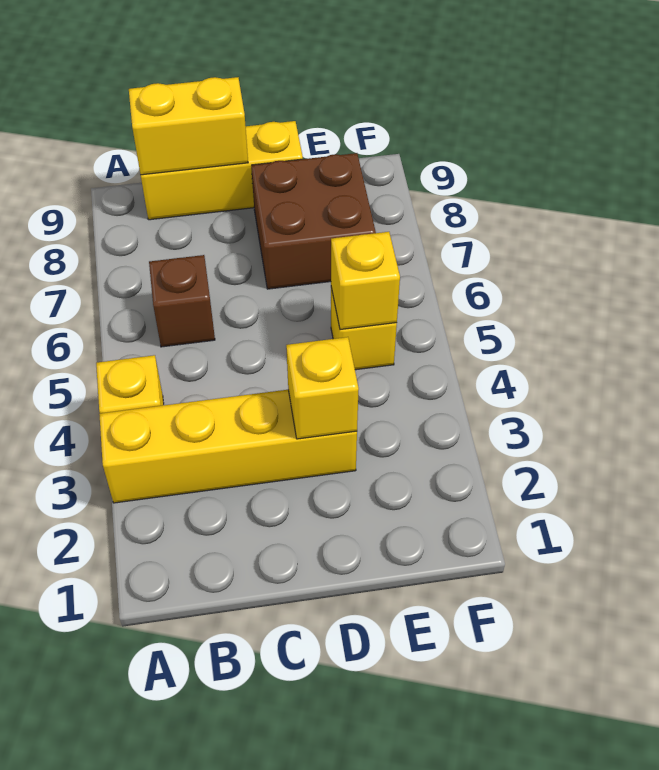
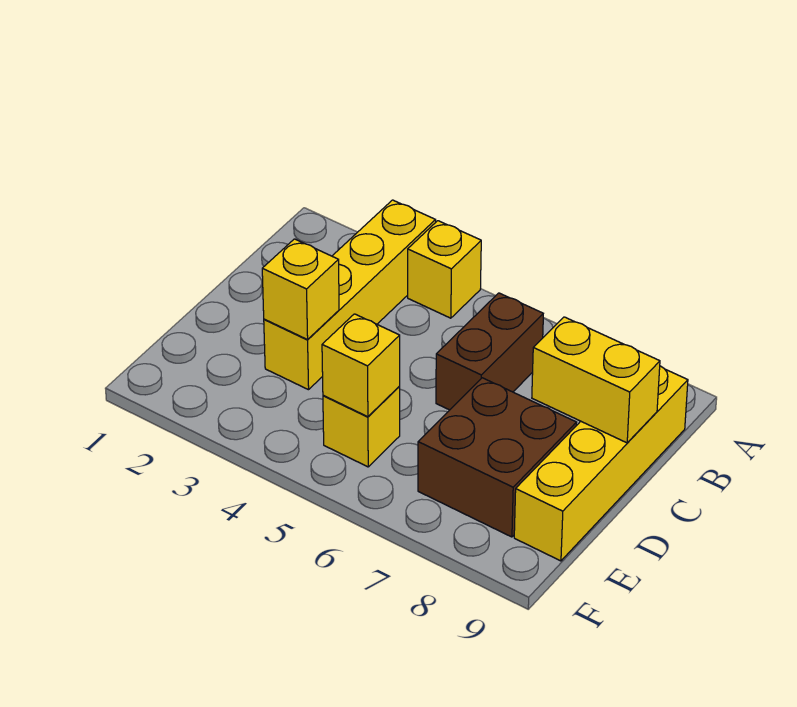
brown 1x1 brick [149,255,215,347] -> brown 1x2 brick [436,293,543,410]
yellow 1x3 brick [141,121,303,220] -> yellow 1x4 brick [514,366,688,561]
yellow 1x2 brick [129,77,248,175] -> yellow 1x2 brick turned to [532,317,660,443]

